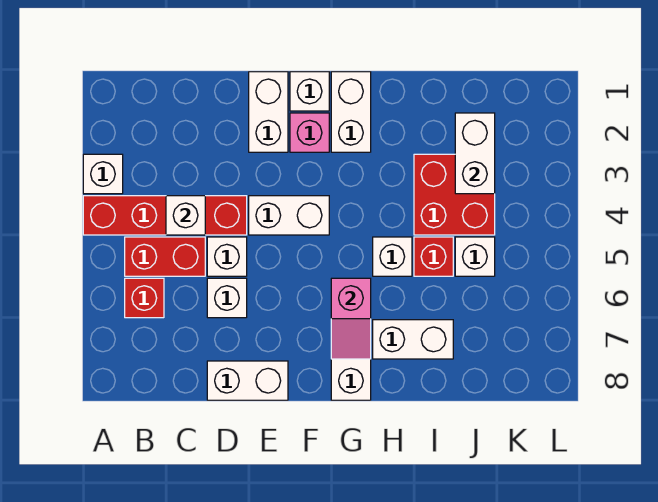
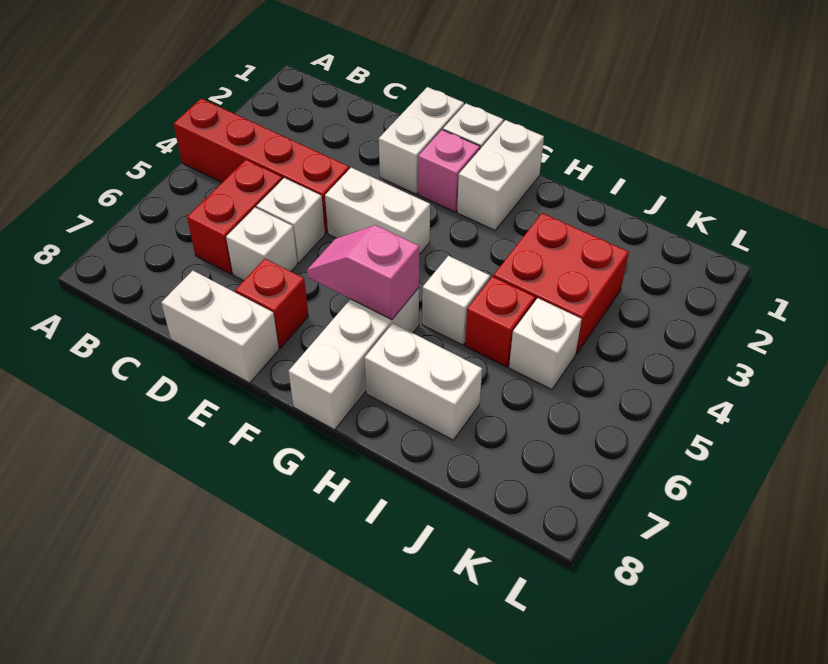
white 1x1 brick [83,154,123,194] -> none
red 1x2 brick [125,237,205,276] -> red 1x2 brick turned to [187,160,282,274]
red 1x1 brick [125,278,164,318] -> red 1x1 brick moved to [235,259,309,348]
white 1x1 brick [166,196,205,235] -> none
pink 1x2 slope [331,278,371,359] -> pink 1x2 slope turned to [307,225,419,320]
white 1x2 brick [455,113,495,194] -> none

